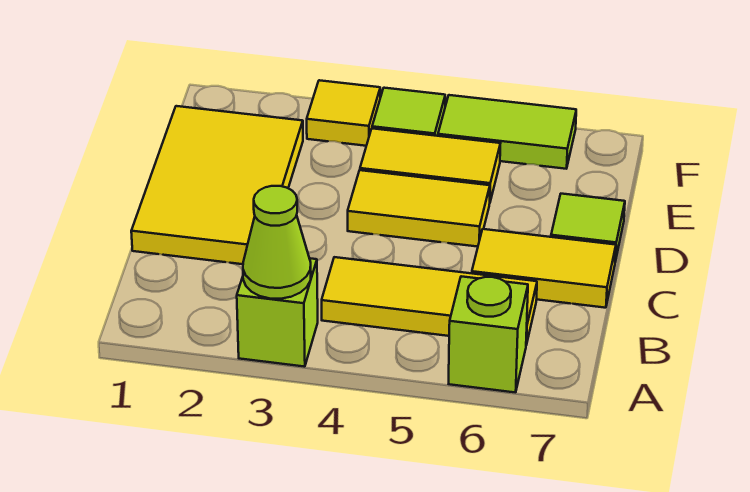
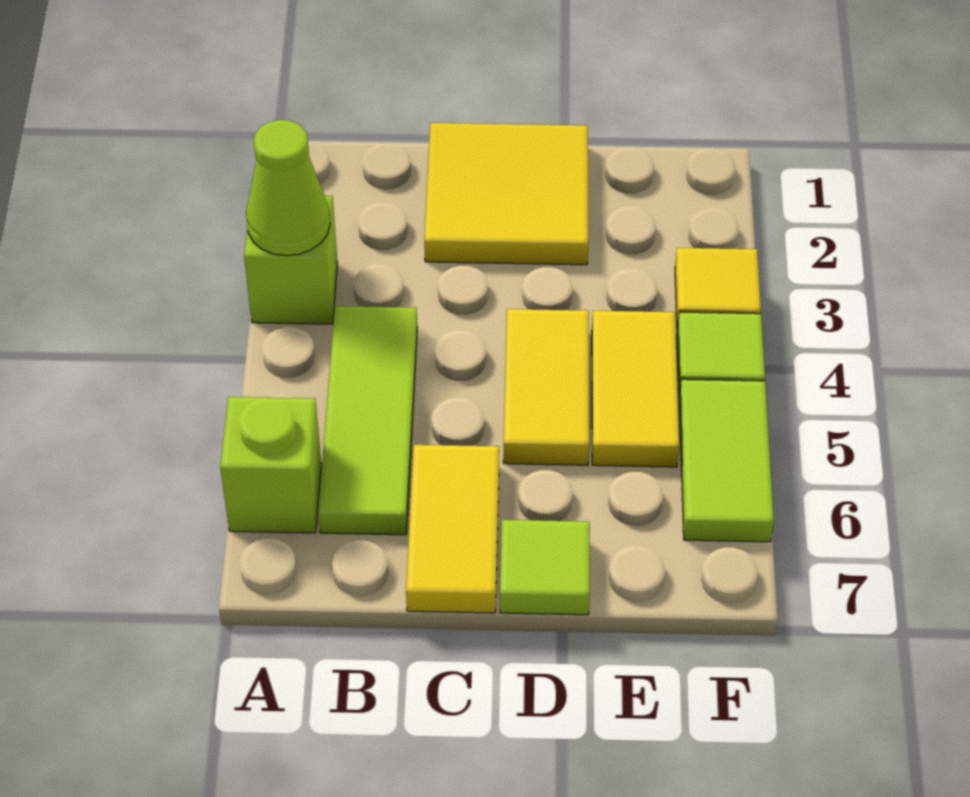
yellow 1x3 tile [322,257,537,345] -> lime 1x3 tile [318,306,417,535]
yellow 2x3 tile [131,106,303,264] -> yellow 2x2 tile [424,123,588,265]

